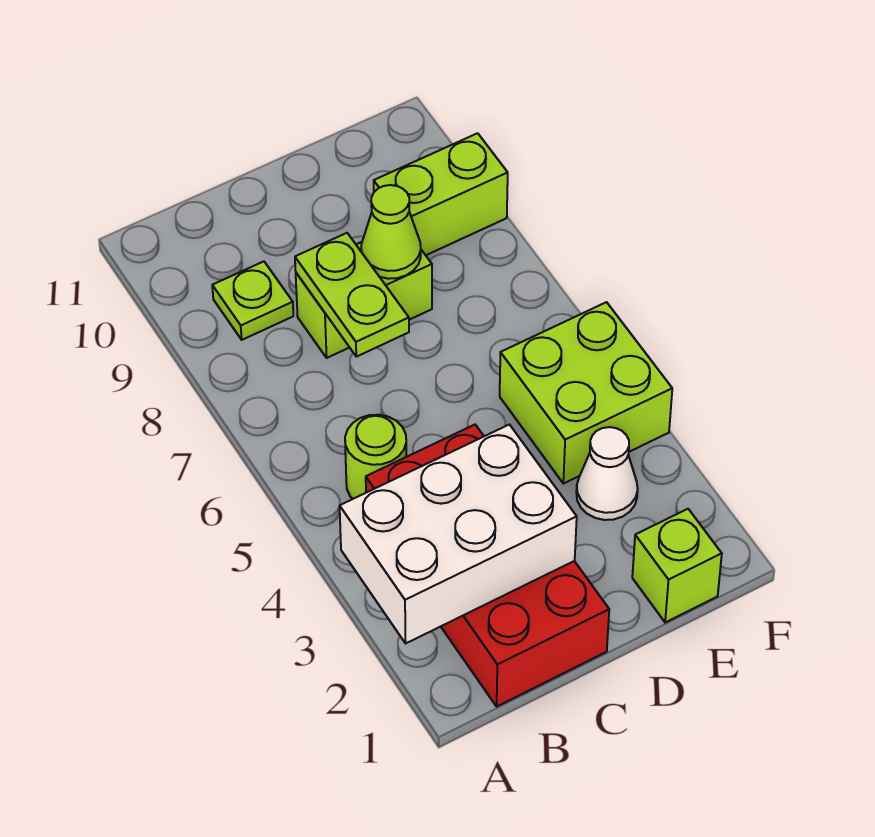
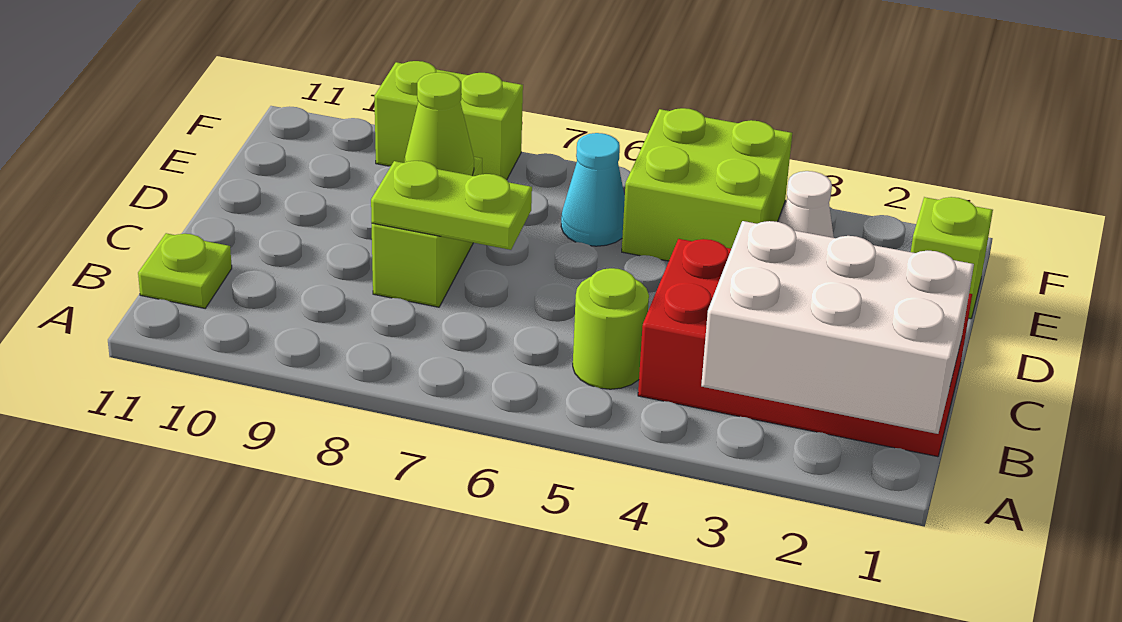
white 2x3 brick [340,425,577,643] -> white 2x3 brick turned to [701,221,974,434]
lime 1x1 plate [212,262,293,340] -> lime 1x1 plate moved to [138,233,232,308]
none -> cyan 1x1 cone [561,133,625,246]
lime 1x2 brick [374,133,508,255] -> lime 1x2 brick turned to [374,61,523,180]

